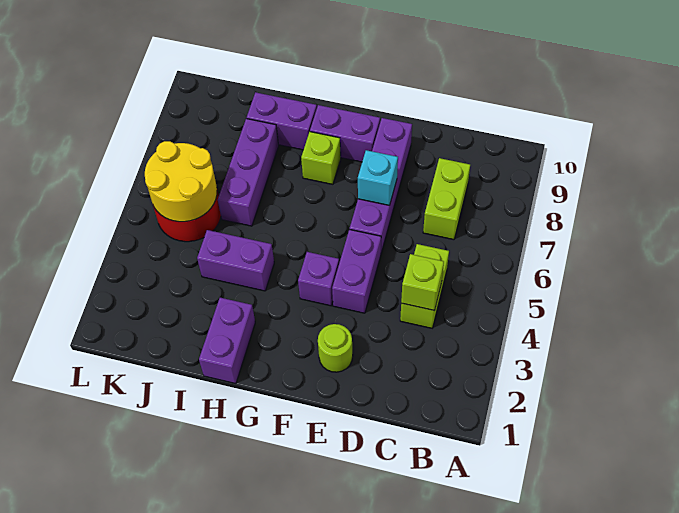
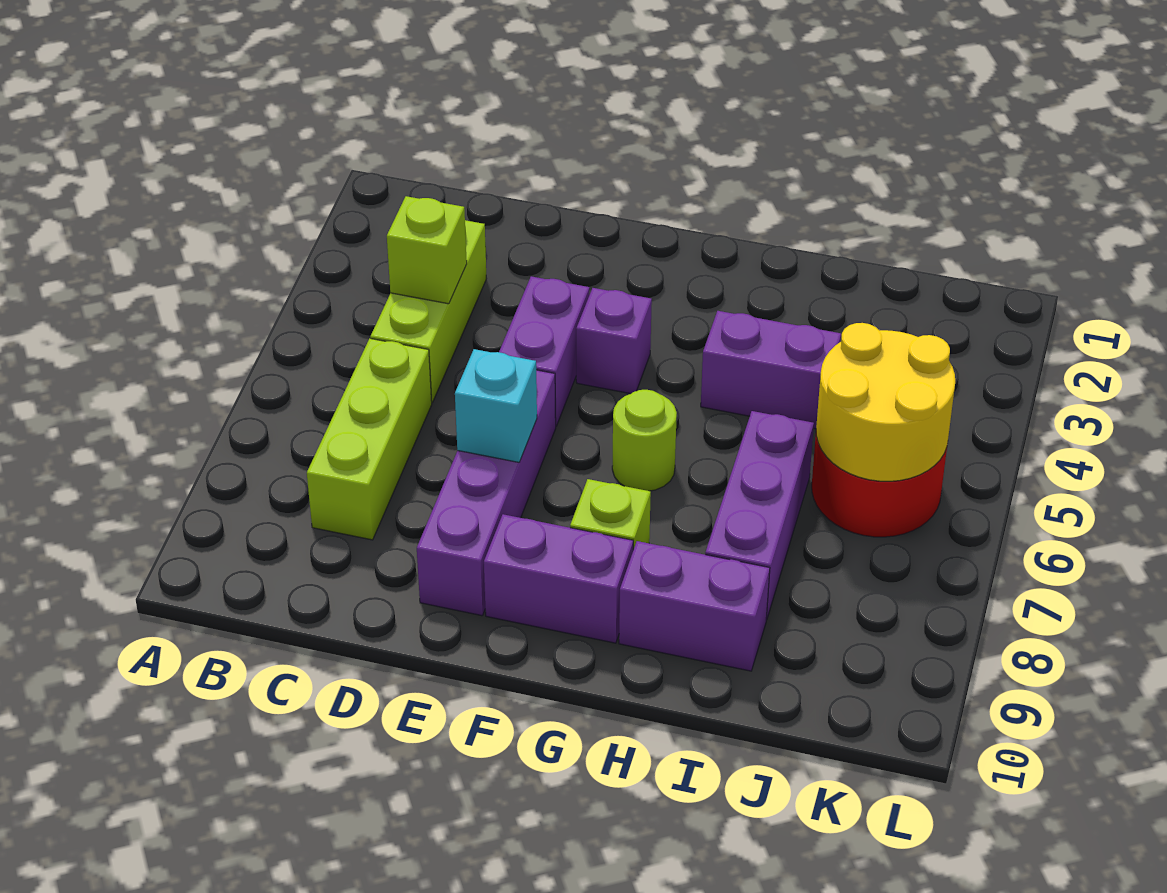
lime 1x2 brick [400,244,449,328] -> lime 1x3 brick [370,220,487,402]
lime 1x2 brick [423,158,470,240] -> lime 1x3 brick [307,338,432,540]
lime 1x1 round brick [318,324,353,372] -> lime 1x1 round brick moved to [612,390,677,491]
purple 1x2 brick [199,298,255,384] -> none

